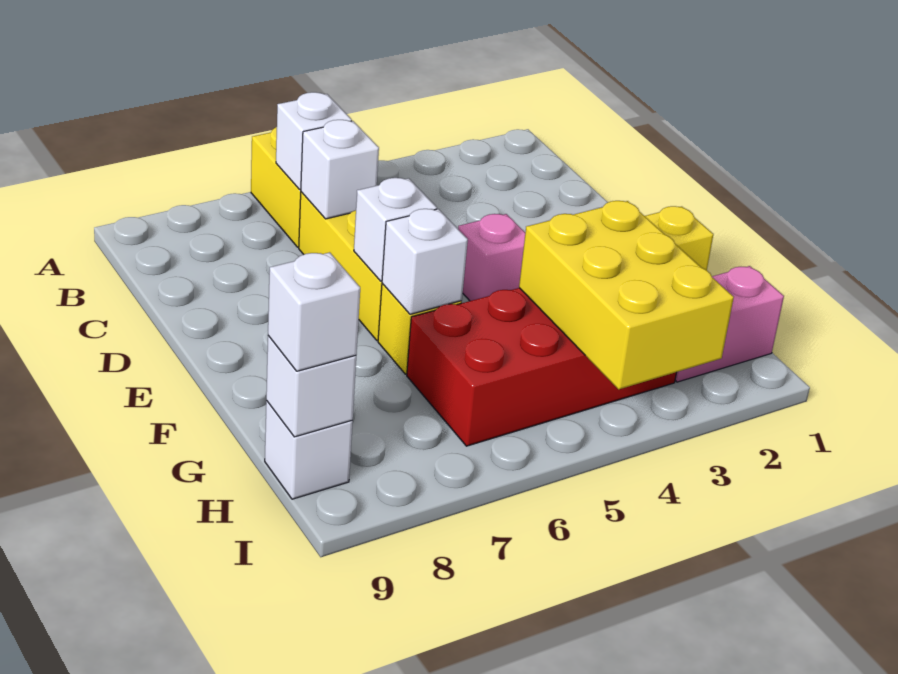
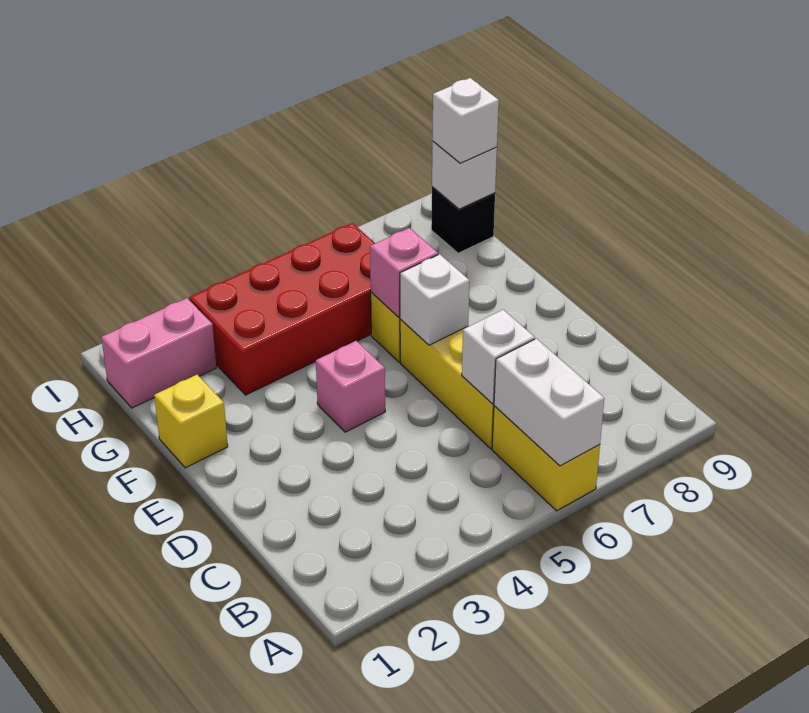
white 1x1 brick [276,92,352,190] -> white 1x2 brick [494,338,604,466]
white 1x1 brick [382,209,468,314] -> pink 1x1 brick [370,228,438,317]
yellow 2x3 brick [519,201,734,389] -> none
white 1x1 brick [265,401,353,499] -> black 1x1 brick [431,187,495,253]

